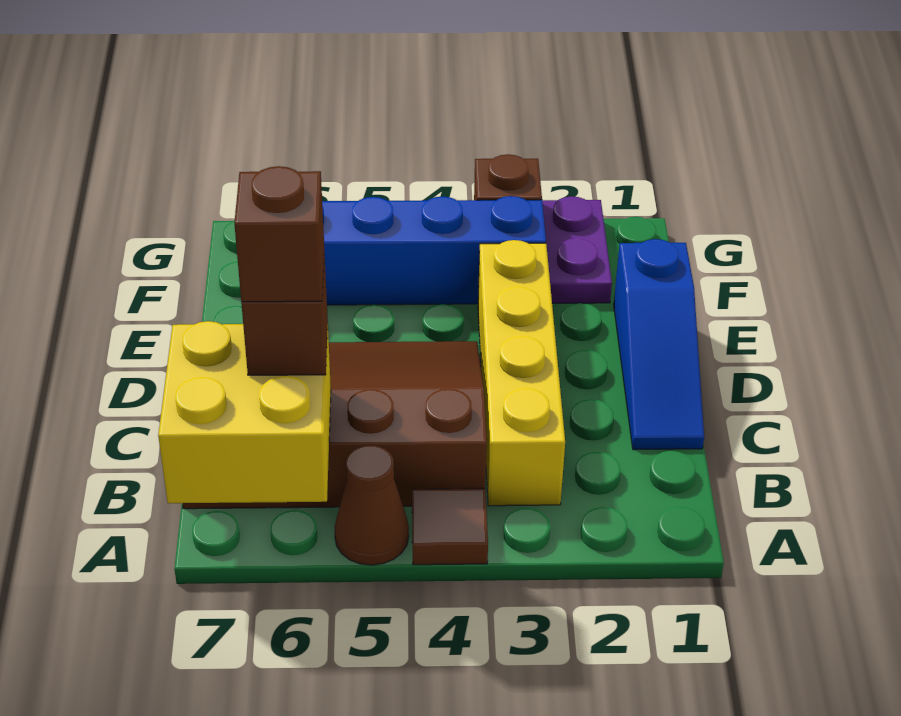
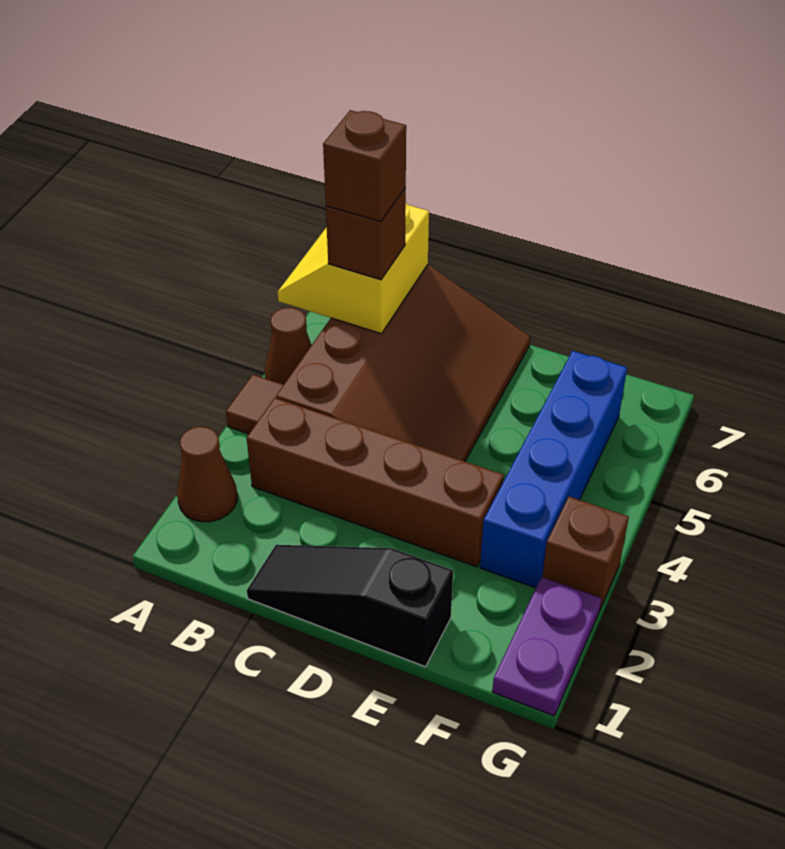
none -> brown 1x1 cone [177,427,237,522]
yellow 2x2 brick [158,321,331,503] -> yellow 2x2 slope [278,203,429,334]
yellow 1x4 brick [478,240,565,506] -> brown 1x4 brick [247,398,504,567]
blue 1x3 slope [614,239,704,450] -> black 1x3 slope [247,545,453,667]
purple 1x2 plate [542,196,612,303] -> purple 1x2 plate turned to [492,577,601,716]

